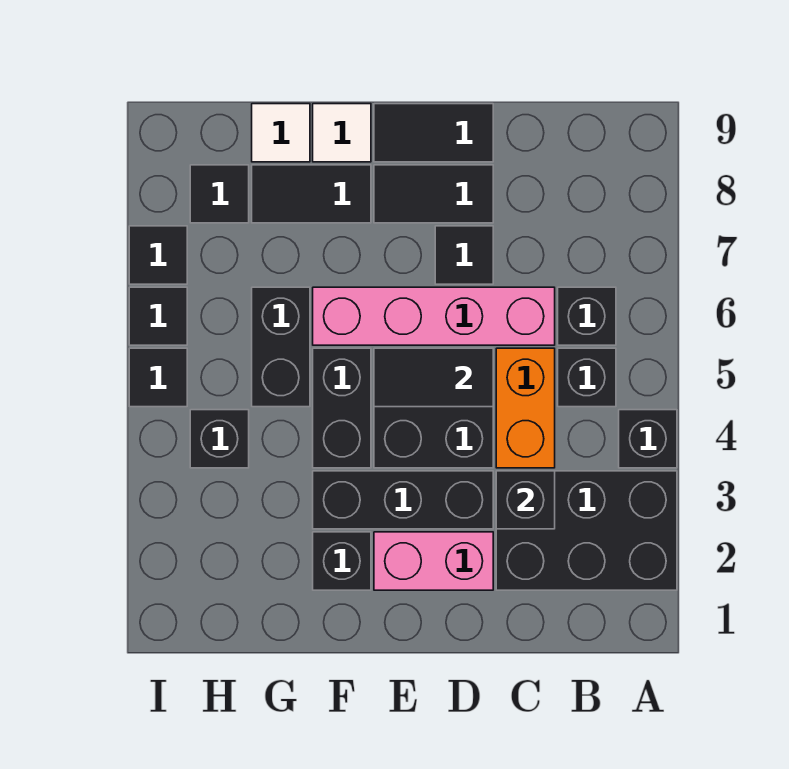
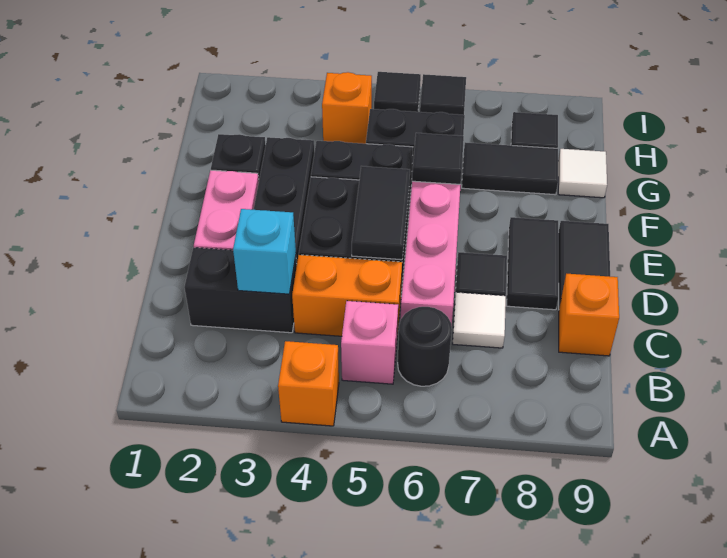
black 2x3 brick [496,471,677,590] -> black 1x2 brick [184,248,297,333]
black 1x1 brick [619,410,677,468] -> orange 1x1 brick [278,341,339,426]
black 1x1 brick [558,348,616,407] -> pink 1x1 brick [341,301,398,384]
black 1x1 brick [558,287,616,345] -> black 1x1 round brick [398,307,452,386]
black 1x1 brick [496,471,555,529] -> cyan 1x1 brick [233,209,296,294]
none -> orange 1x1 brick [559,274,619,356]
black 1x2 tile [252,165,371,223] -> black 1x2 tile turned to [462,142,558,195]
white 1x1 tile [313,104,371,162] -> white 1x1 tile moved to [453,292,506,348]
black 1x1 brick [190,410,249,468] -> orange 1x1 brick [322,72,372,144]
black 1x1 tile [129,226,187,284] -> black 1x1 tile moved to [412,133,464,184]

